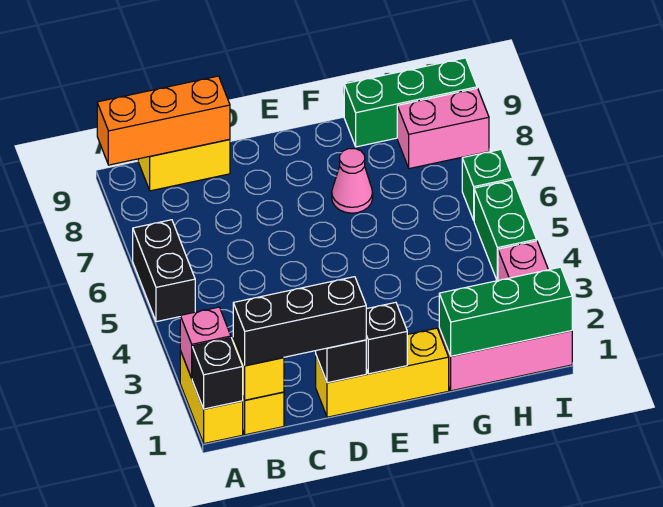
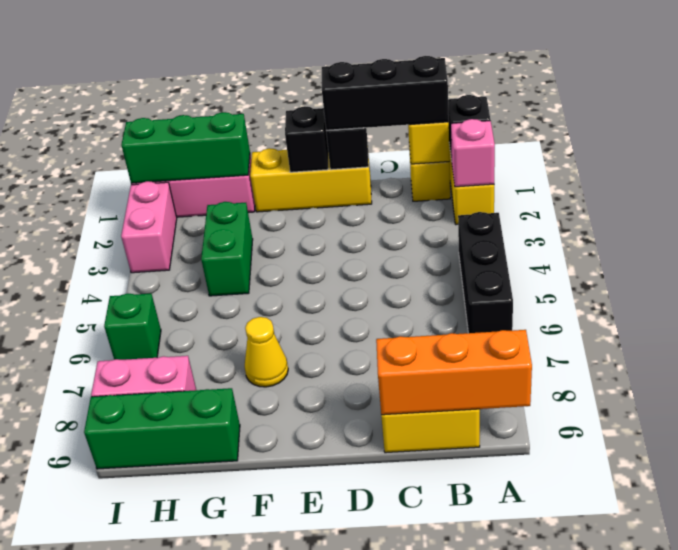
black 1x2 brick [133,220,195,322] -> black 1x3 brick [458,212,513,333]
pink 1x1 cone [332,149,373,213] -> yellow 1x1 cone [245,317,288,387]
green 1x2 brick [474,180,537,281] -> green 1x2 brick moved to [201,202,253,296]

